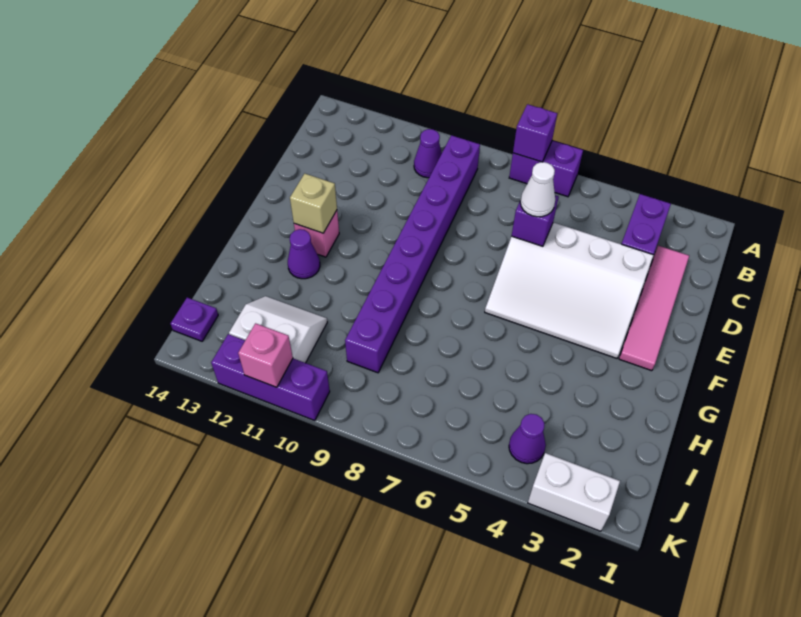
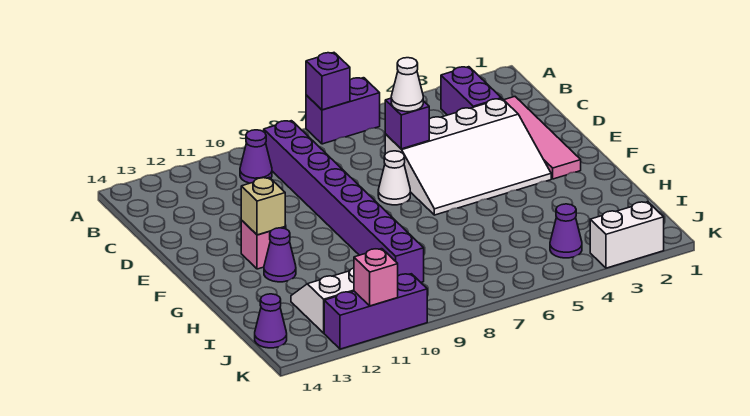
none -> white 1x1 cone [378,151,410,205]
purple 1x1 plate [170,298,218,341] -> purple 1x1 cone [255,294,287,348]

